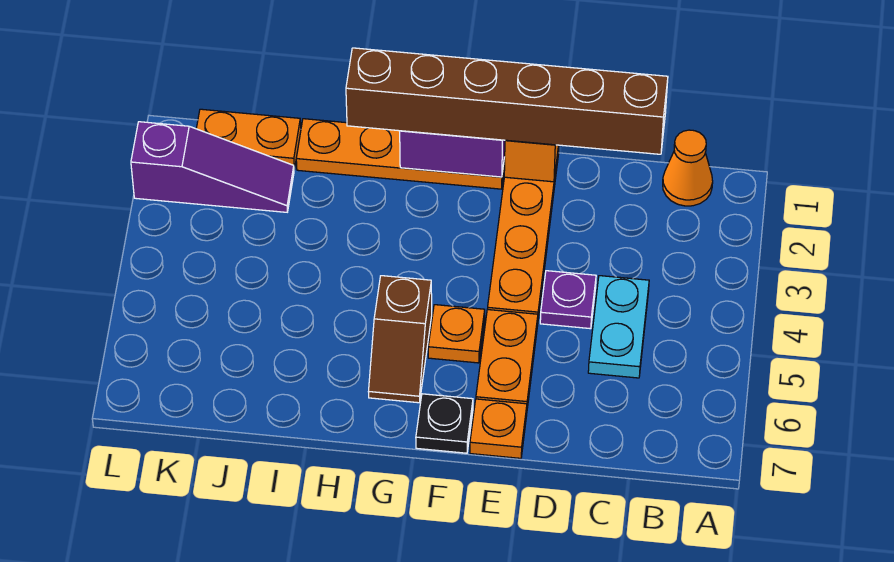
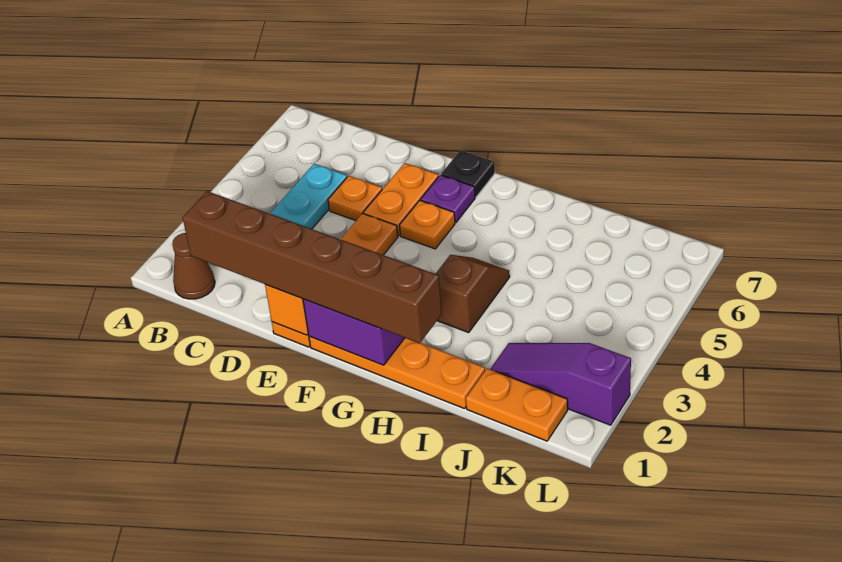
orange 1x1 cone [663,130,713,206] -> brown 1x1 cone [172,233,215,299]
purple 1x1 plate [540,271,596,329] -> purple 1x1 plate moved to [421,175,475,223]
orange 1x1 plate [470,399,527,458] -> orange 1x1 plate moved to [328,176,382,221]
brown 1x2 slope [369,276,432,403] -> brown 1x2 slope moved to [436,255,510,333]

